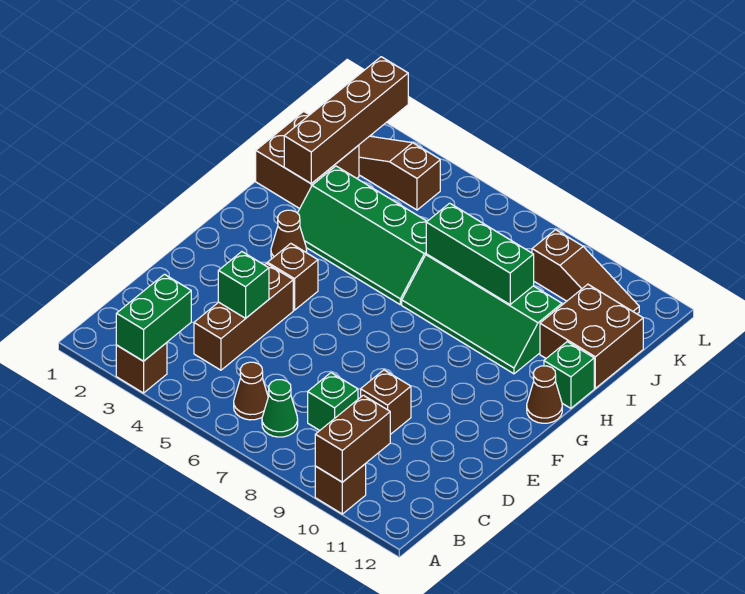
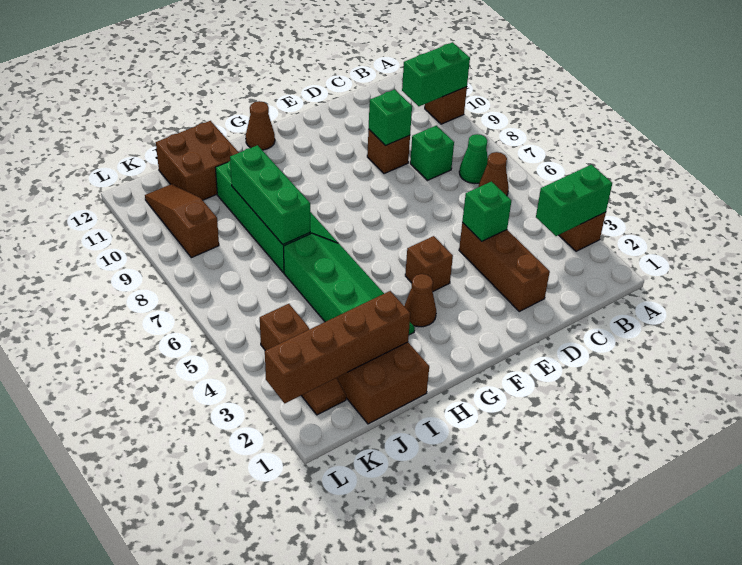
brown 1x2 brick [315,395,390,482] -> green 1x2 brick [402,42,470,106]
brown 1x3 brick [194,263,293,370] -> brown 1x3 brick turned to [459,223,550,311]
green 1x1 brick [544,342,594,408] -> green 1x1 brick moved to [369,90,412,146]

